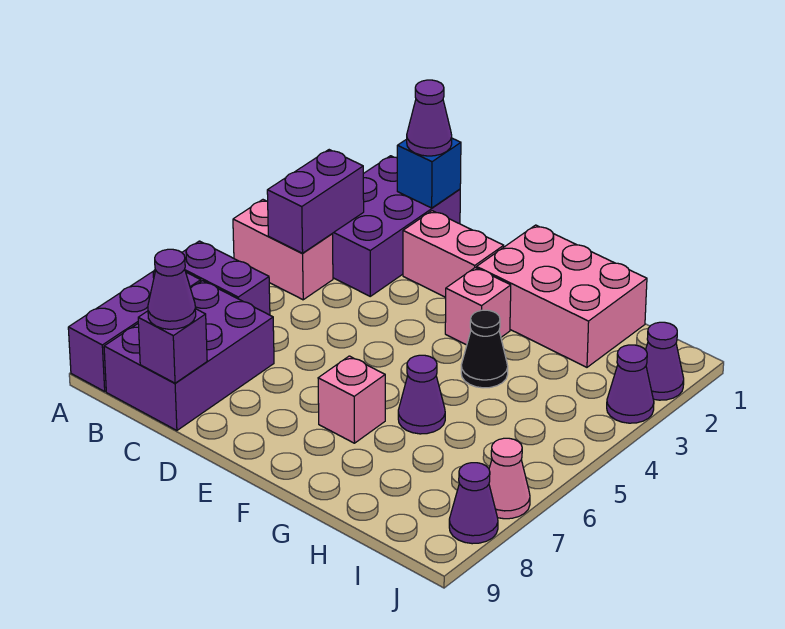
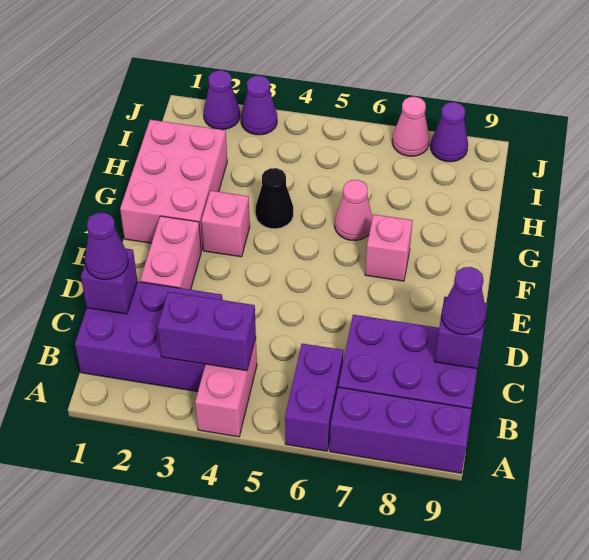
blue 1x1 brick [397,138,461,208] -> purple 1x1 brick [81,249,137,314]
purple 1x1 cone [398,355,445,434] -> pink 1x1 cone [335,180,373,241]

